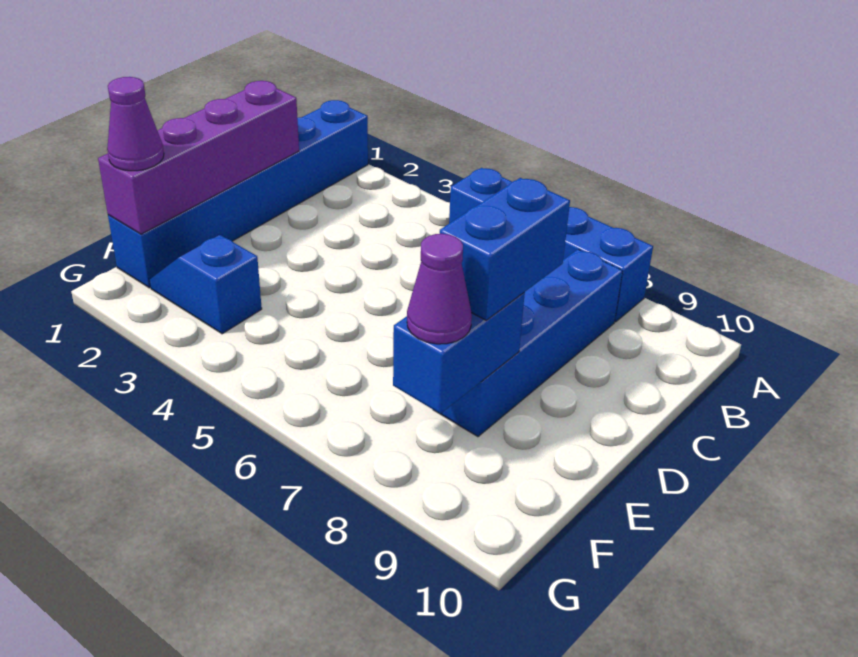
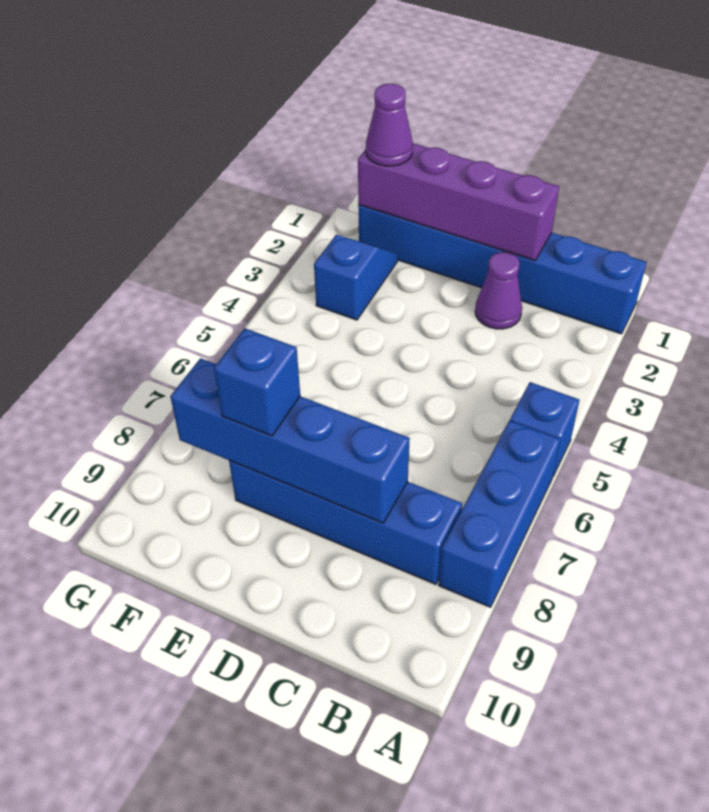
blue 1x2 brick [440,178,570,320] -> blue 1x1 brick [214,328,300,436]
blue 1x2 brick [393,293,525,414] -> blue 1x4 brick [170,358,410,523]
purple 1x1 cone [407,234,472,344] -> purple 1x1 cone moved to [475,252,522,329]

